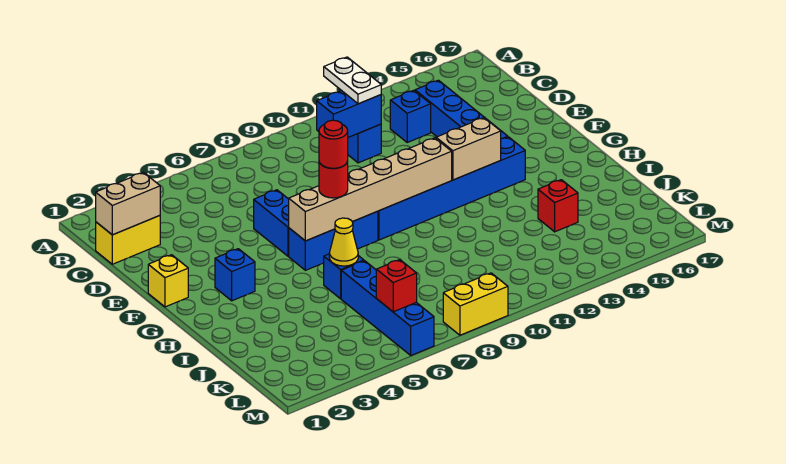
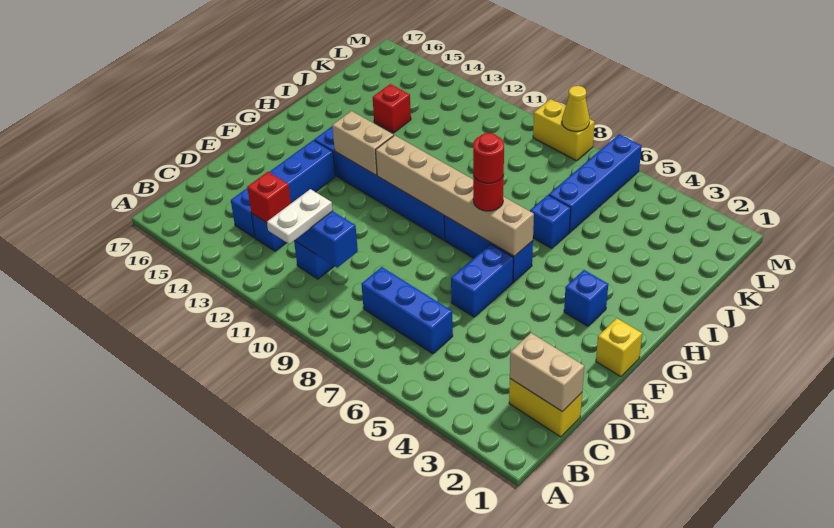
none -> blue 1x3 brick [361,267,453,354]
yellow 1x1 cone [329,218,358,266] -> yellow 1x1 cone moved to [562,86,590,131]
red 1x1 brick [376,260,417,312] -> red 1x1 brick moved to [247,172,291,223]

